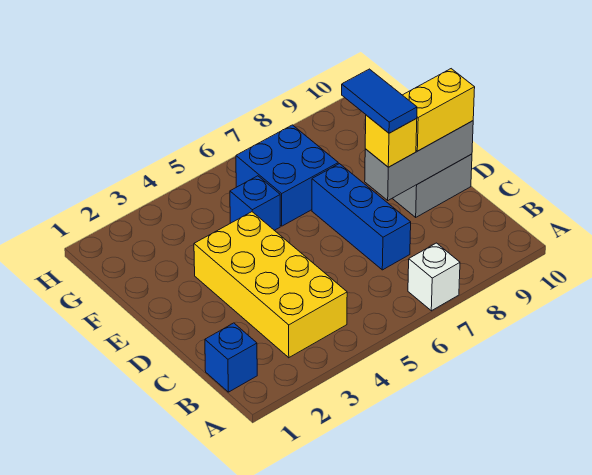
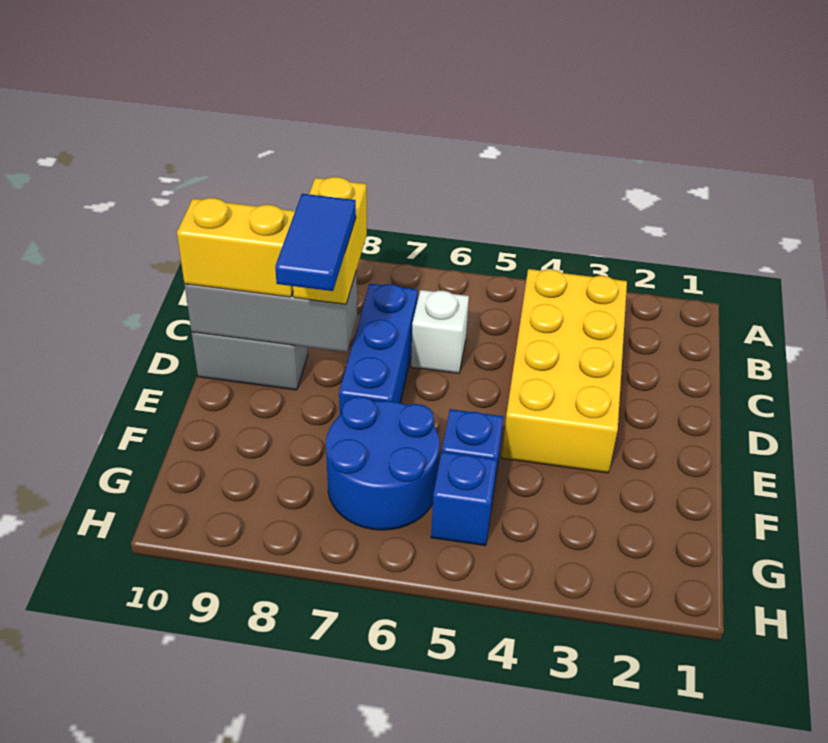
white 1x1 brick [408,243,460,311] -> white 1x1 brick moved to [411,290,469,373]
blue 1x1 brick [205,323,257,392] -> blue 1x1 brick moved to [431,452,497,546]
yellow 1x1 brick [365,115,417,167] -> yellow 1x2 brick [293,177,367,304]
blue 2x2 brick [236,125,338,226] -> blue 2x2 round brick [326,397,440,530]

